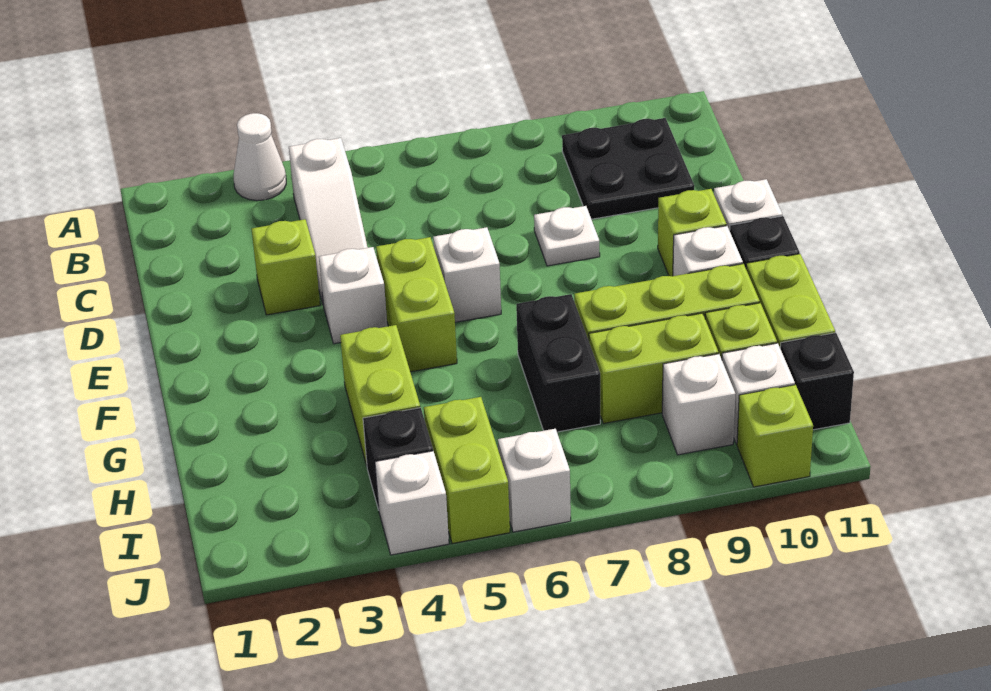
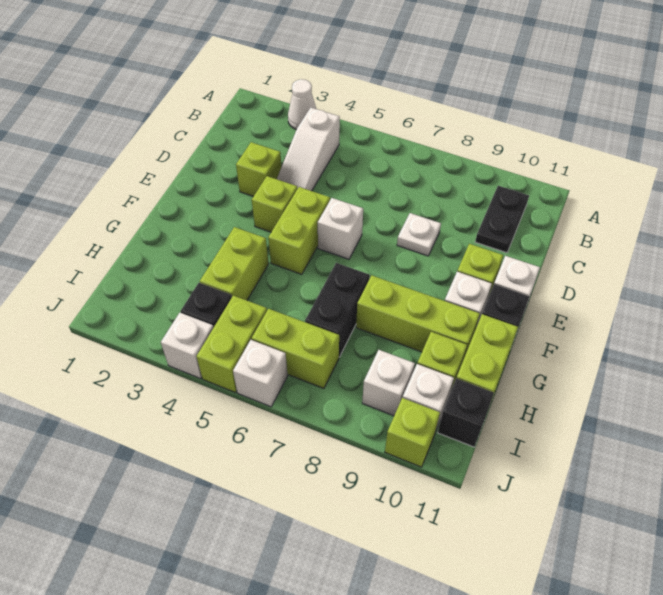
black 2x2 plate [562,118,694,219] -> black 1x2 plate [475,186,529,253]
white 1x1 brick [319,247,387,344] -> lime 1x1 brick [252,176,297,232]
lime 1x2 brick [589,313,718,423] -> lime 1x2 brick moved to [252,309,339,388]

